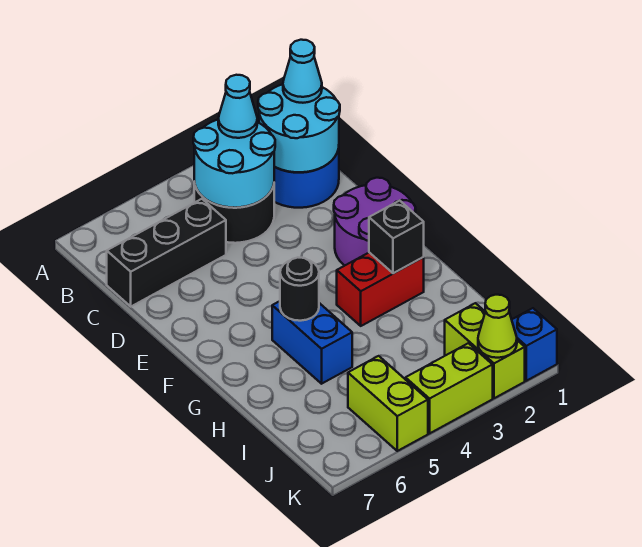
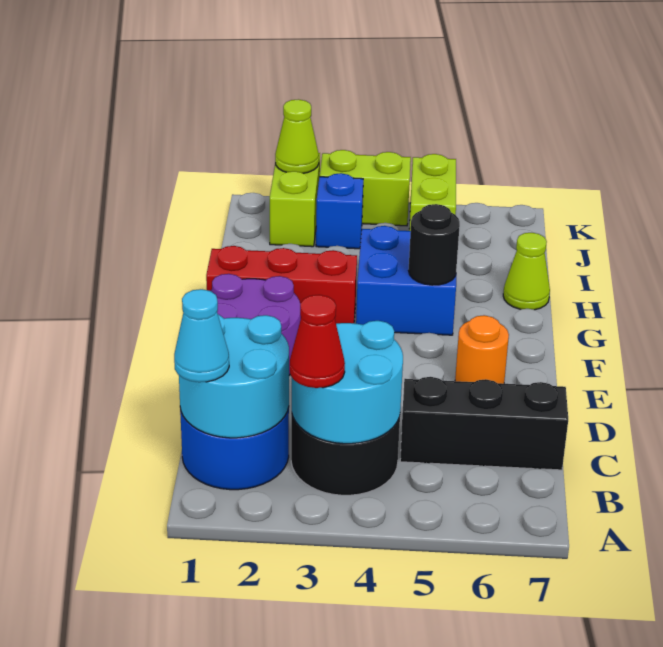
cyan 1x1 cone [218,75,257,138] -> red 1x1 cone [290,295,345,388]
none -> orange 1x1 round brick [455,315,509,384]
red 1x2 brick [337,253,424,326] -> red 1x3 brick [206,246,357,324]
black 1x1 brick [369,201,424,273] -> none
blue 1x2 brick [272,301,352,384] -> blue 2x2 brick [356,226,456,335]
none -> lime 1x1 cone [503,233,550,310]
blue 1x1 brick [512,308,557,381] -> blue 1x1 brick moved to [316,173,363,249]

